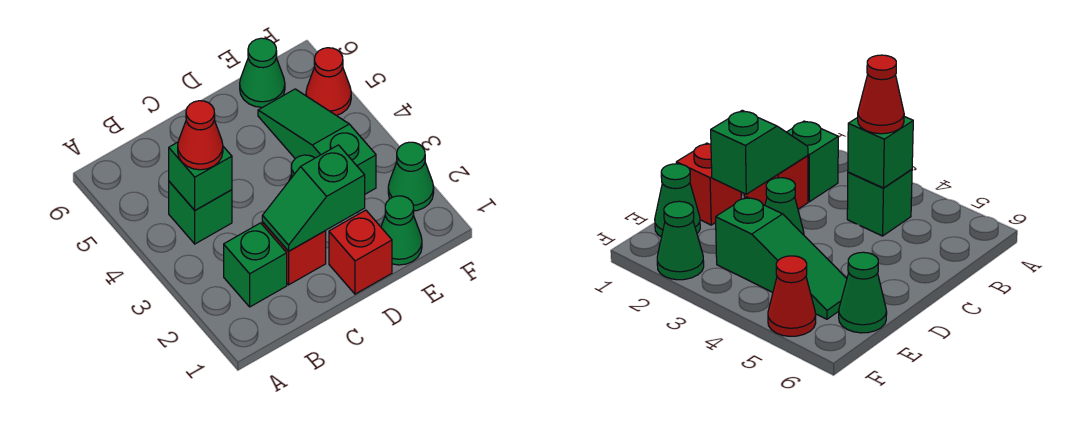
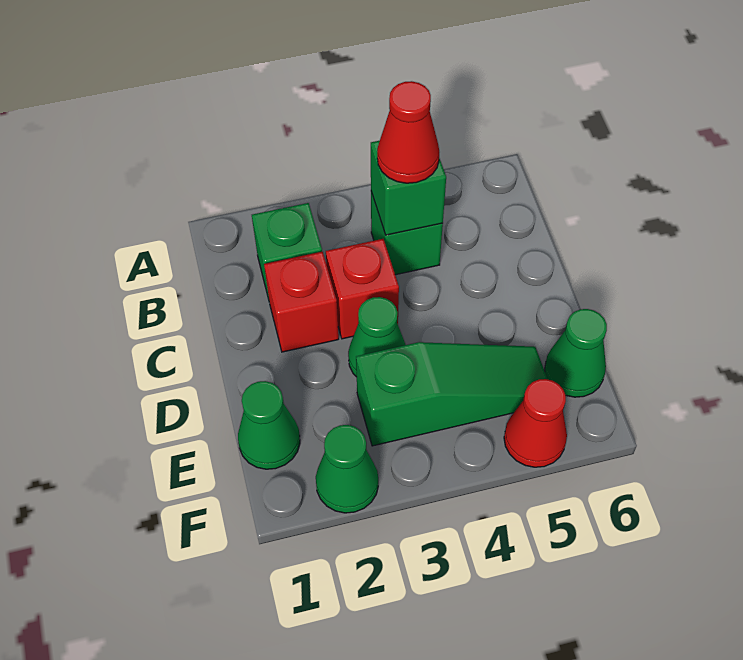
green 1x2 slope [262,145,365,251] -> none
red 1x1 brick [329,210,392,294] -> red 1x1 brick moved to [326,239,399,339]

